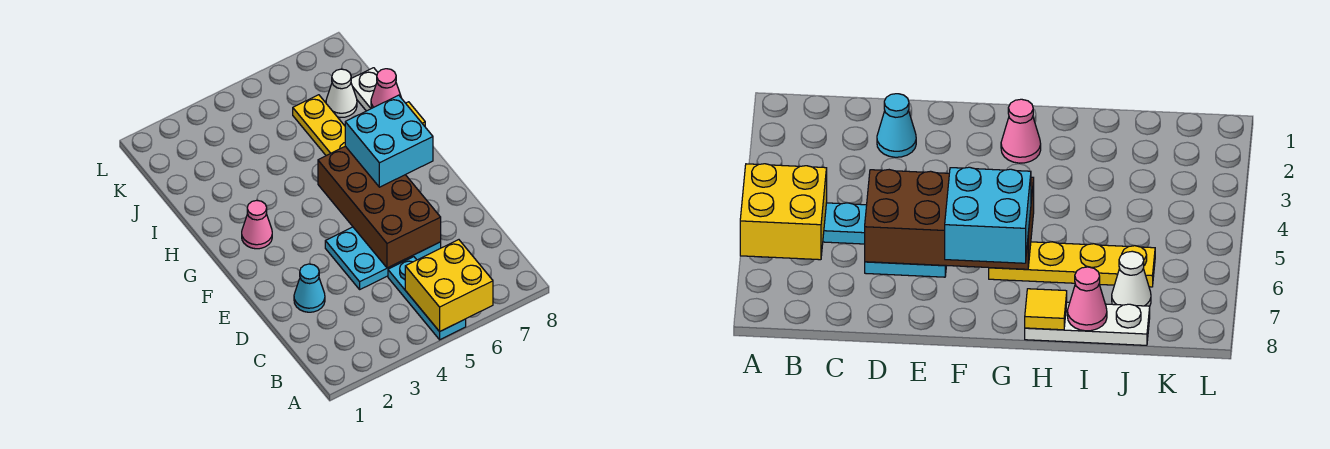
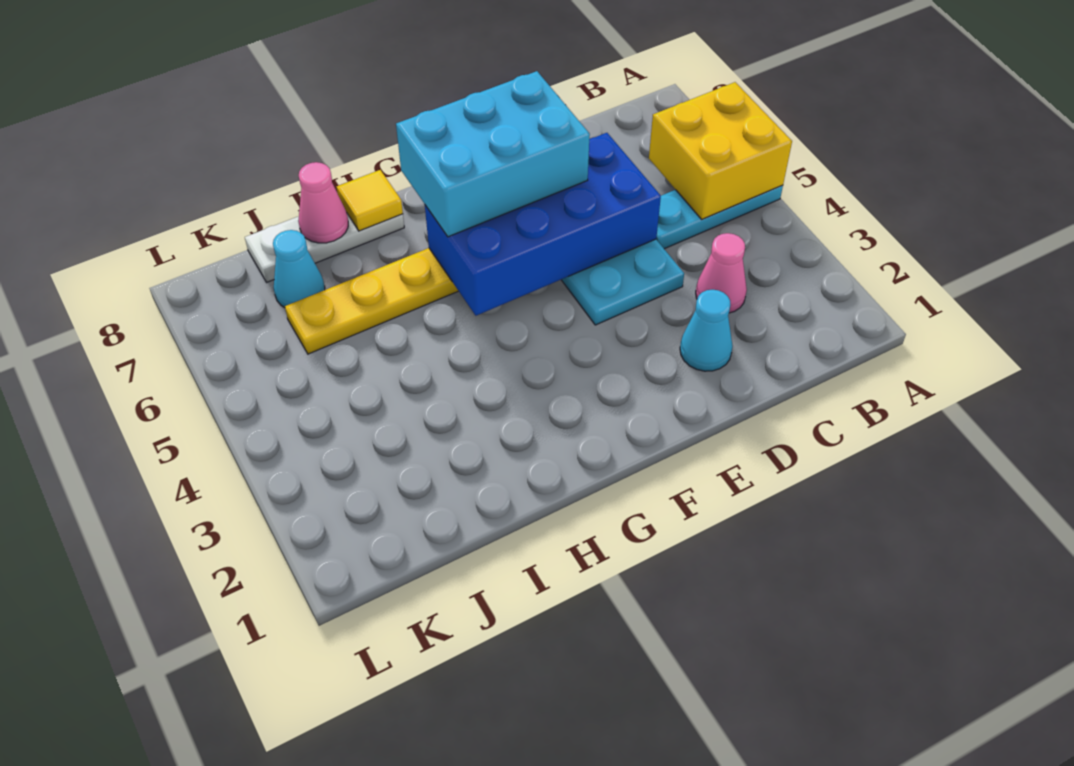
brown 2x4 brick [318,146,441,268] -> blue 2x4 brick [425,133,661,316]
cyan 2x2 brick [345,95,433,187] -> cyan 2x3 brick [396,71,590,237]
pink 1x1 cone [242,200,272,249] -> pink 1x1 cone moved to [696,233,747,313]
white 1x1 cone [326,69,357,118] -> cyan 1x1 cone [273,230,325,307]

